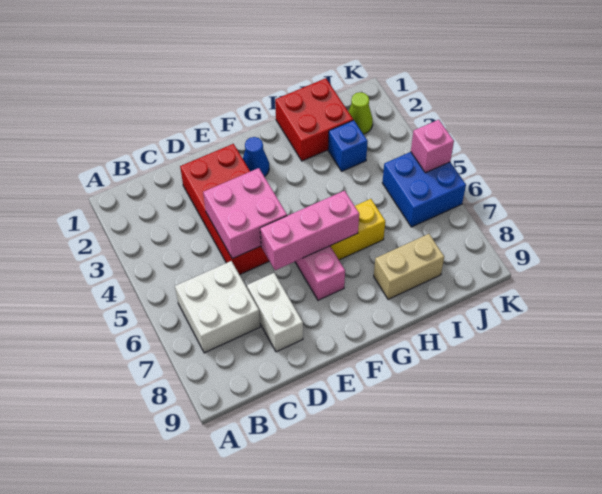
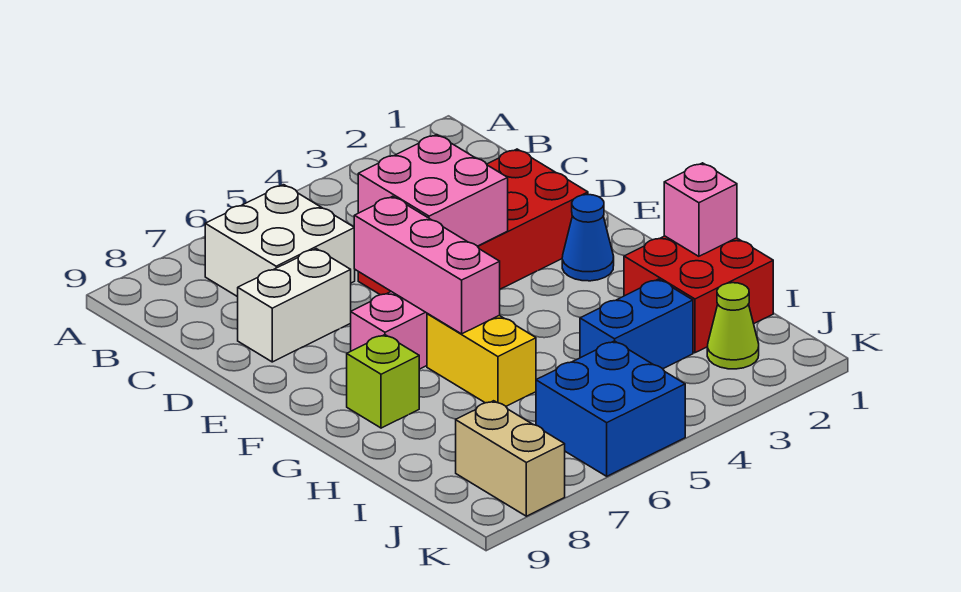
none -> lime 1x1 brick [347,335,419,428]
tan 1x2 brick [374,234,444,299] -> tan 1x2 brick moved to [456,401,565,516]
blue 1x1 brick [328,120,368,171] -> blue 1x2 brick [580,279,693,369]
pink 1x1 brick [411,120,454,173] -> pink 1x1 brick moved to [664,163,737,256]

